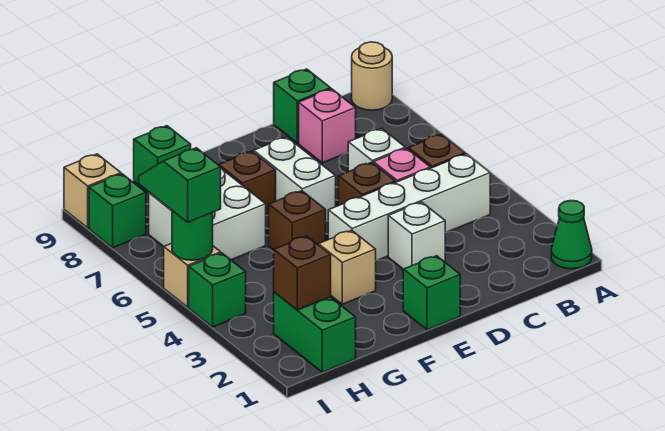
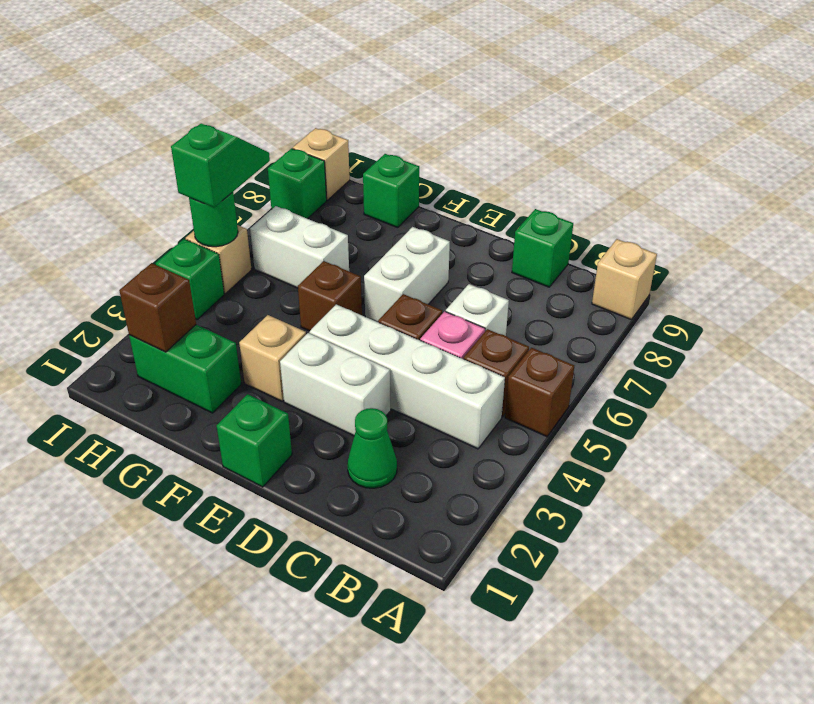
green 1x1 cone [551,201,592,269] -> green 1x1 cone moved to [347,408,397,488]
tan 1x1 round brick [352,42,392,110] -> tan 1x1 brick [592,239,657,320]
pink 1x1 brick [299,89,356,163] -> none
white 1x1 brick [388,202,445,269] -> white 1x2 brick [280,333,391,436]
brown 1x1 brick [219,151,276,216] -> brown 1x1 brick moved to [505,348,574,437]
white 2x2 brick [149,169,266,260] -> white 1x2 brick [250,206,349,288]
green 1x2 brick [274,292,356,372] -> green 1x2 brick turned to [129,325,241,413]

